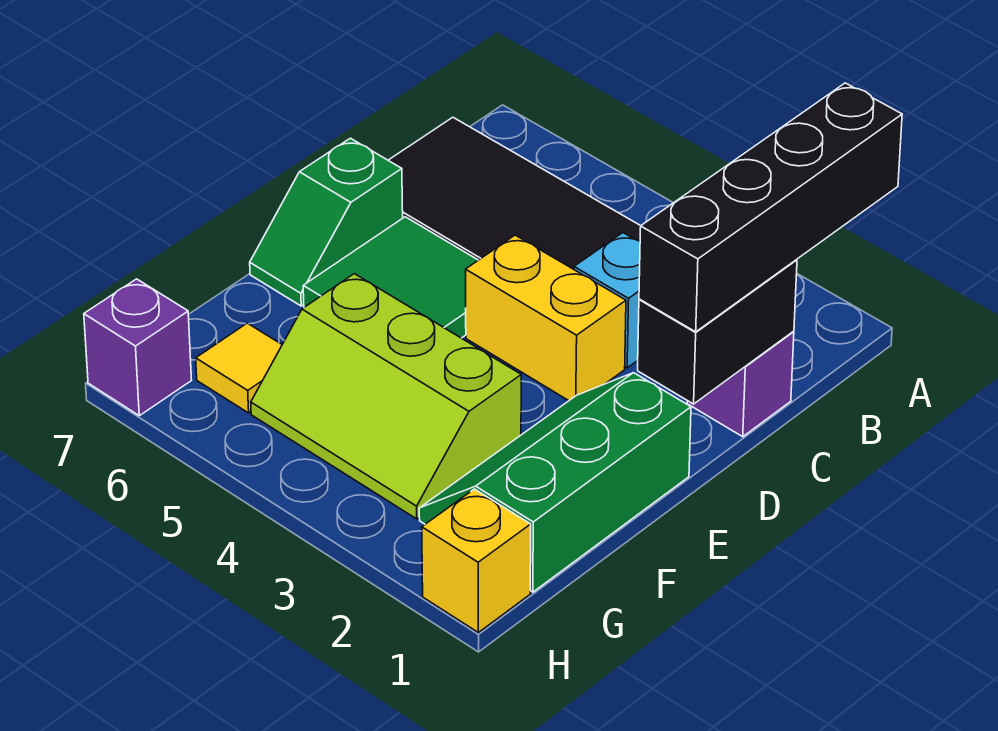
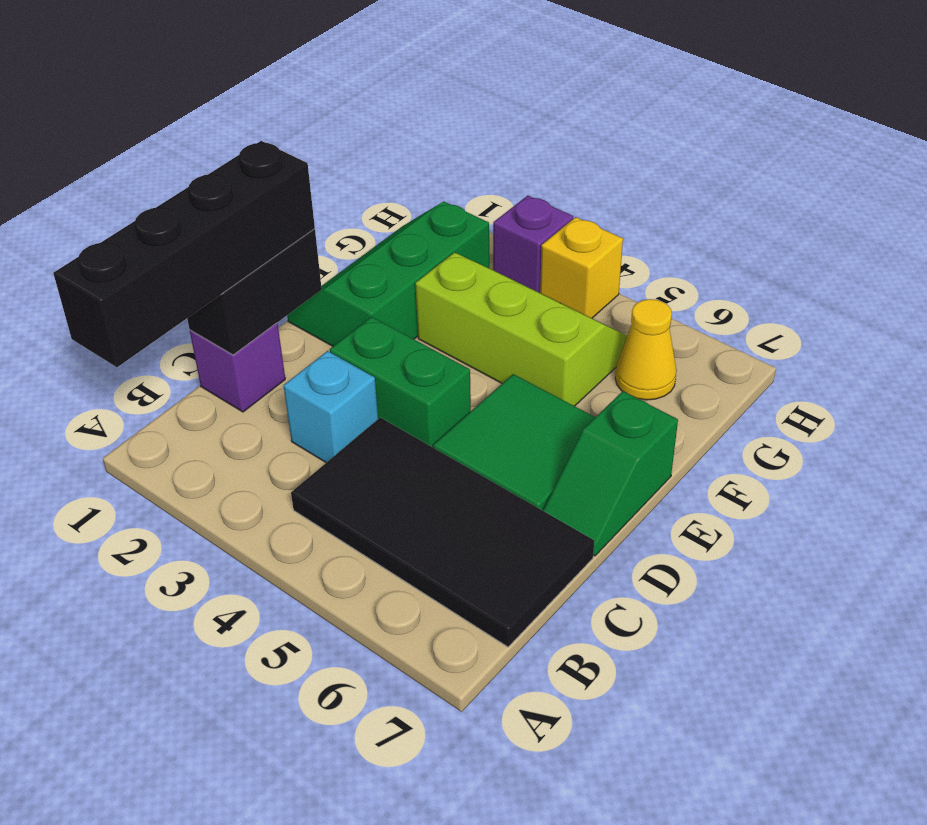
yellow 1x2 brick [466,235,626,401] -> green 1x2 brick [330,317,471,447]
green 1x2 slope [250,138,403,306] -> green 1x2 slope turned to [543,391,678,556]
green 2x3 slope [419,373,691,592] -> green 2x3 slope turned to [287,201,489,346]
yellow 1x1 tile [196,323,282,413] -> yellow 1x1 cone [615,299,677,400]
yellow 1x1 brick [422,489,531,632] -> yellow 1x1 brick moved to [540,217,623,318]
purple 1x1 brick [84,279,192,416] -> purple 1x1 brick moved to [493,196,573,293]

